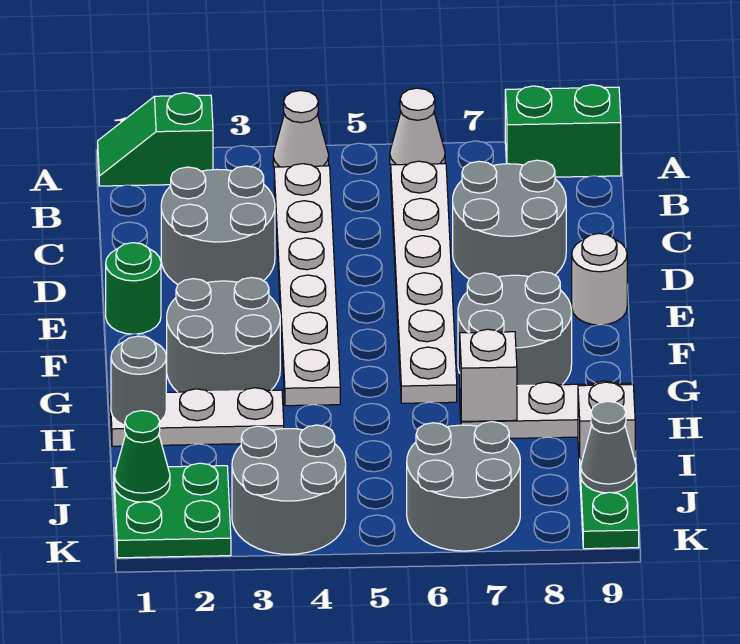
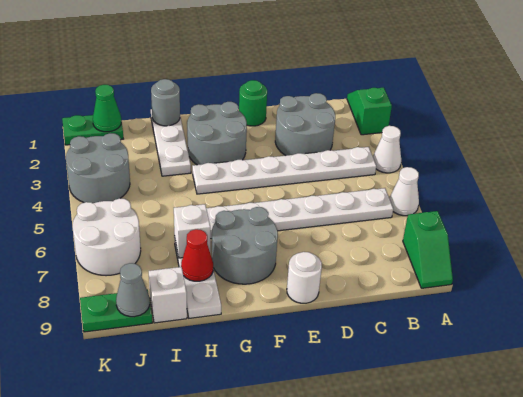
green 1x2 brick [505,85,621,177] -> green 1x2 slope [403,211,453,288]
grey 2x2 round brick [453,160,566,279] -> none
none -> red 1x1 cone [181,229,213,281]
green 2x2 plate [114,463,231,558] -> green 1x2 plate [62,115,123,145]
grey 2x2 round brick [407,422,520,551] -> white 2x2 round brick [73,198,141,276]

